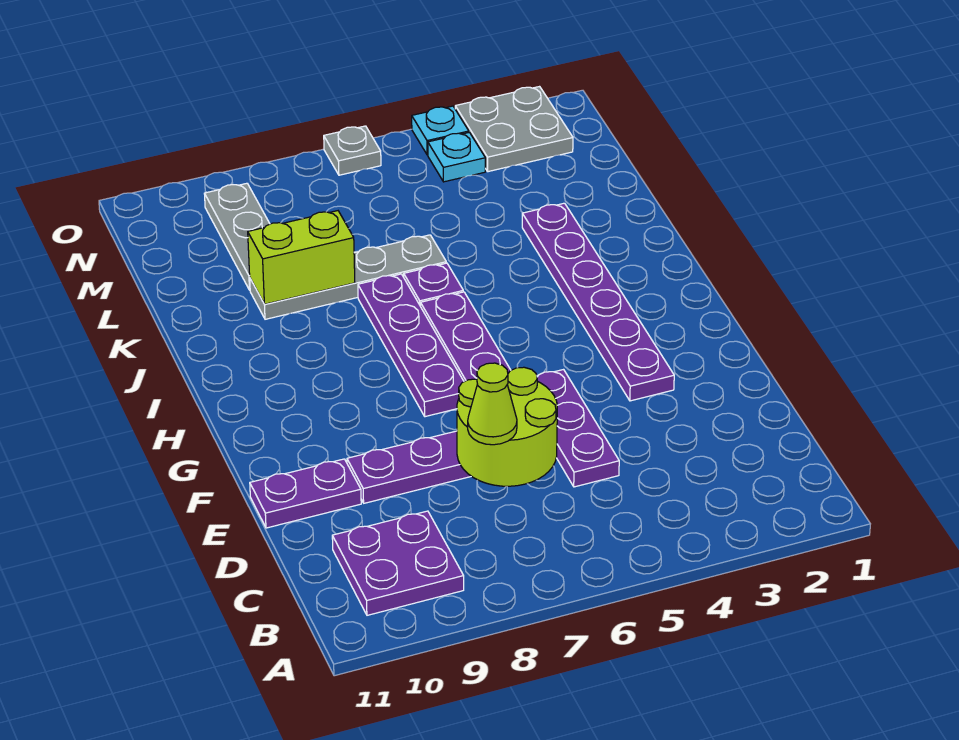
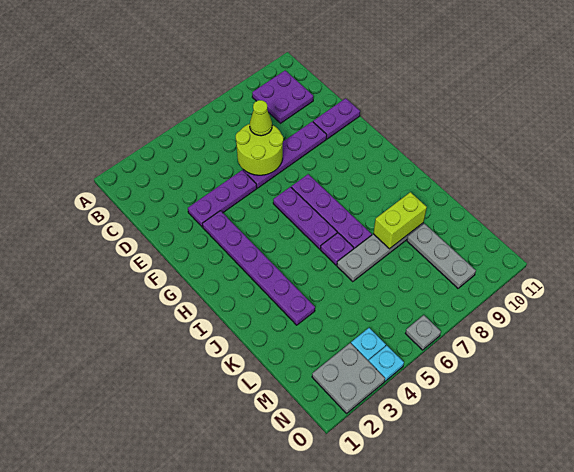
purple 1x3 plate [537,370,619,487] -> purple 1x3 plate turned to [188,170,257,227]

